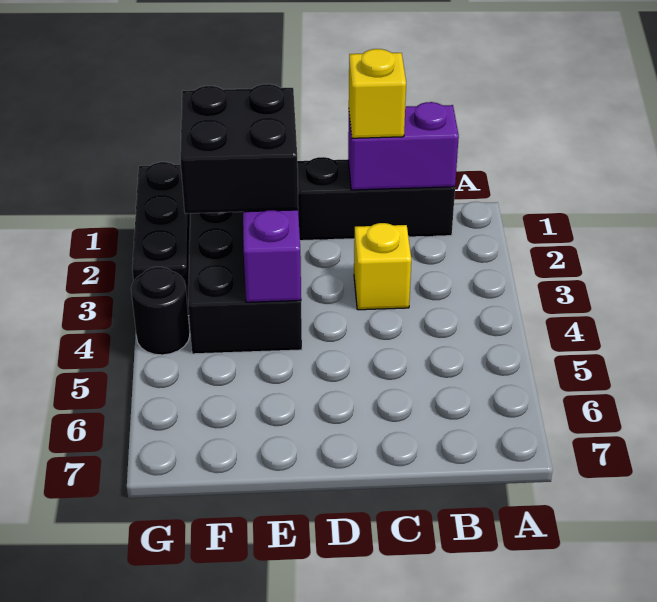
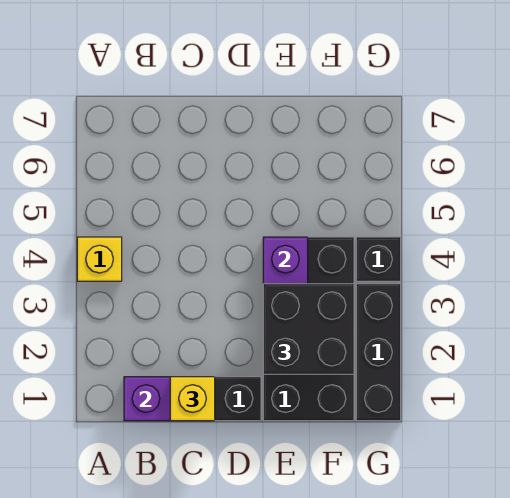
yellow 1x1 brick [354,223,411,310] -> yellow 1x1 brick moved to [77,237,122,281]
black 1x1 round brick [131,267,190,355] -> black 1x1 brick [356,237,401,281]

